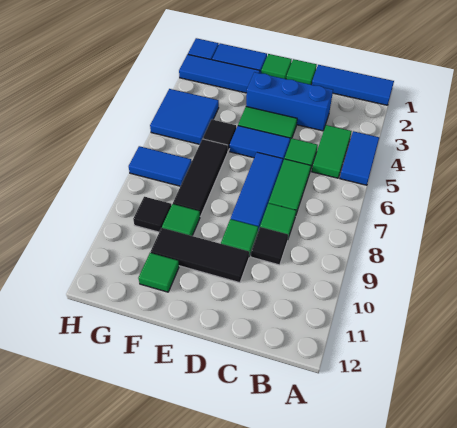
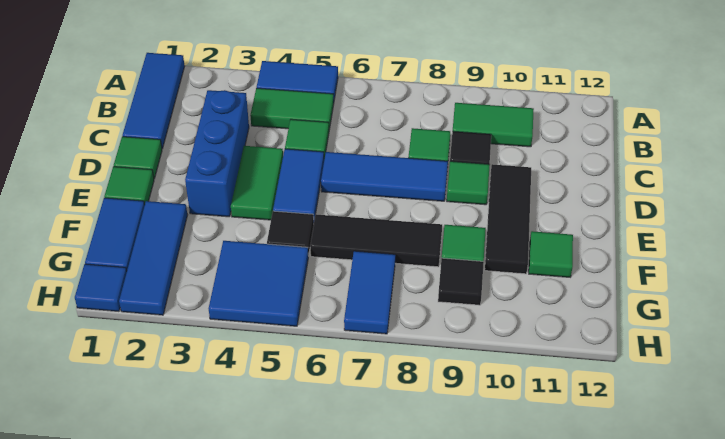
green 1x2 tile [269,159,311,214] -> green 1x2 tile moved to [453,103,534,147]

